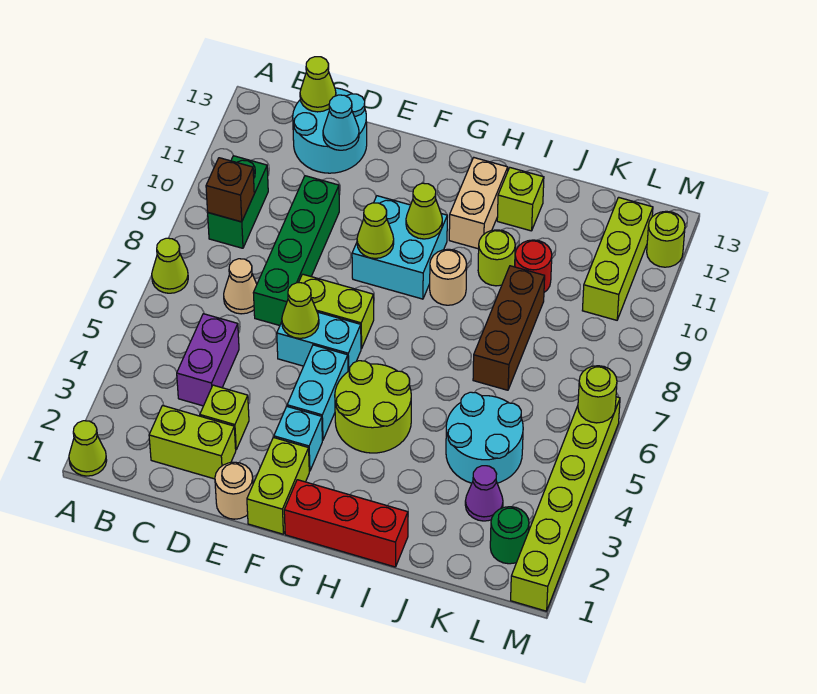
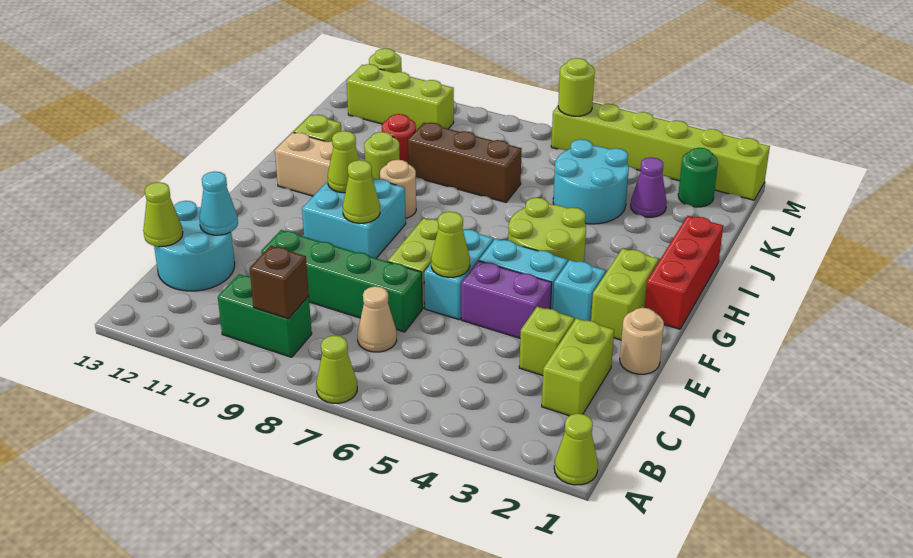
purple 1x2 brick [177,314,239,406] -> purple 1x2 brick moved to [461,261,552,338]
lime 1x2 brick [247,437,309,534] -> lime 1x2 brick turned to [591,248,659,340]

